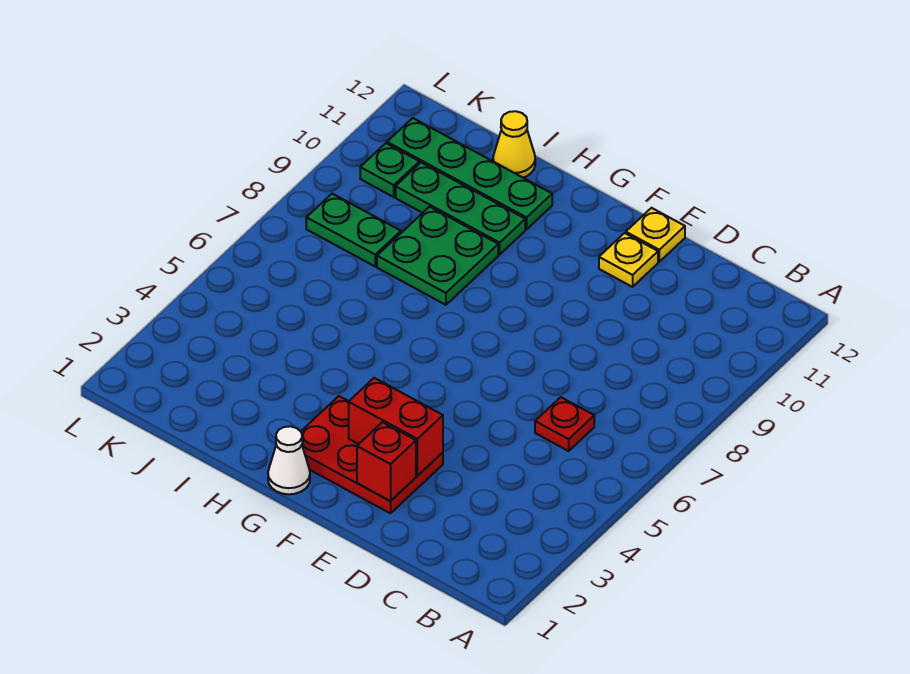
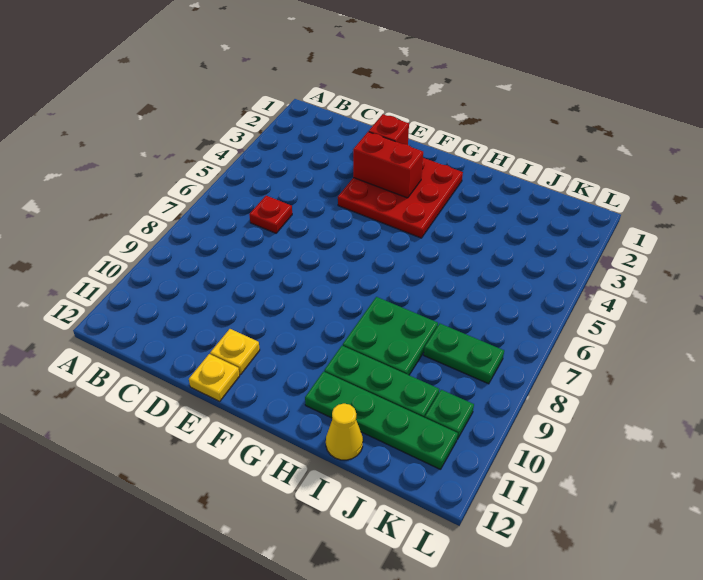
red 2x3 plate [301,396,443,513] -> red 3x3 plate [338,158,463,238]
white 1x1 cone [268,426,310,494] -> none

